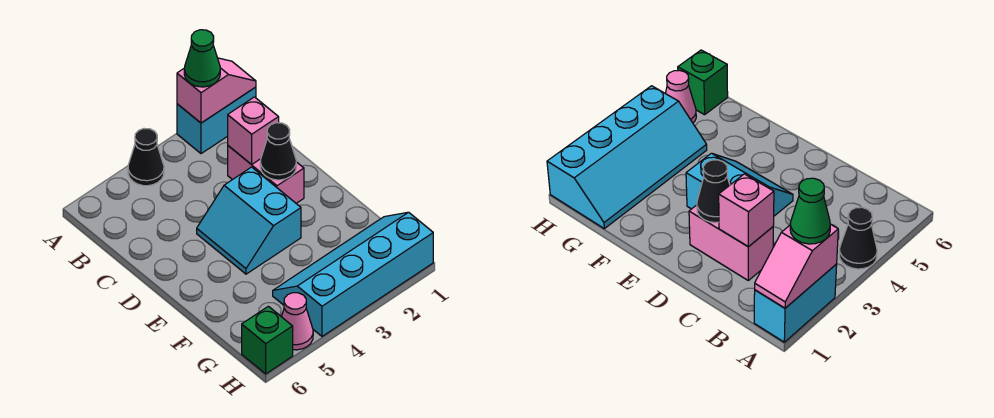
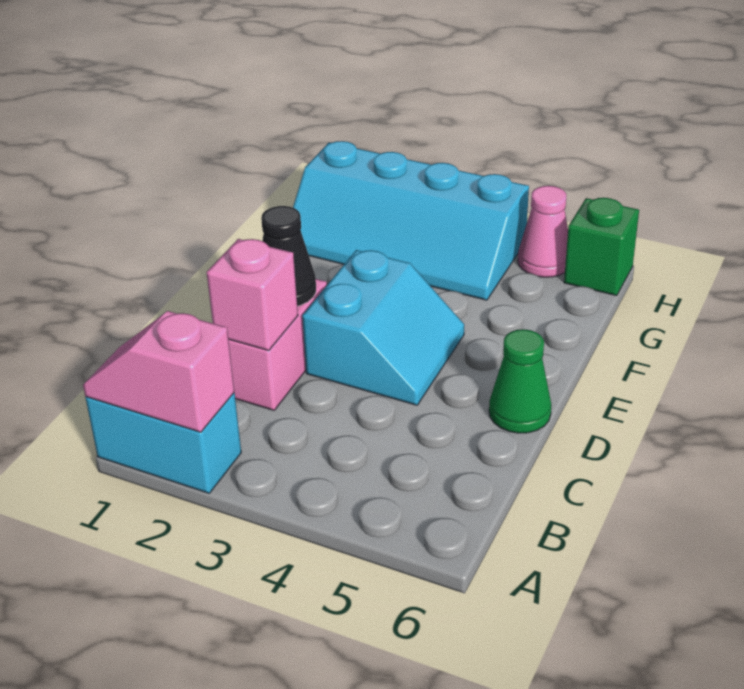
green 1x1 cone [184,30,220,87] -> green 1x1 cone moved to [489,329,551,433]
black 1x1 cone [128,129,164,186] -> none

